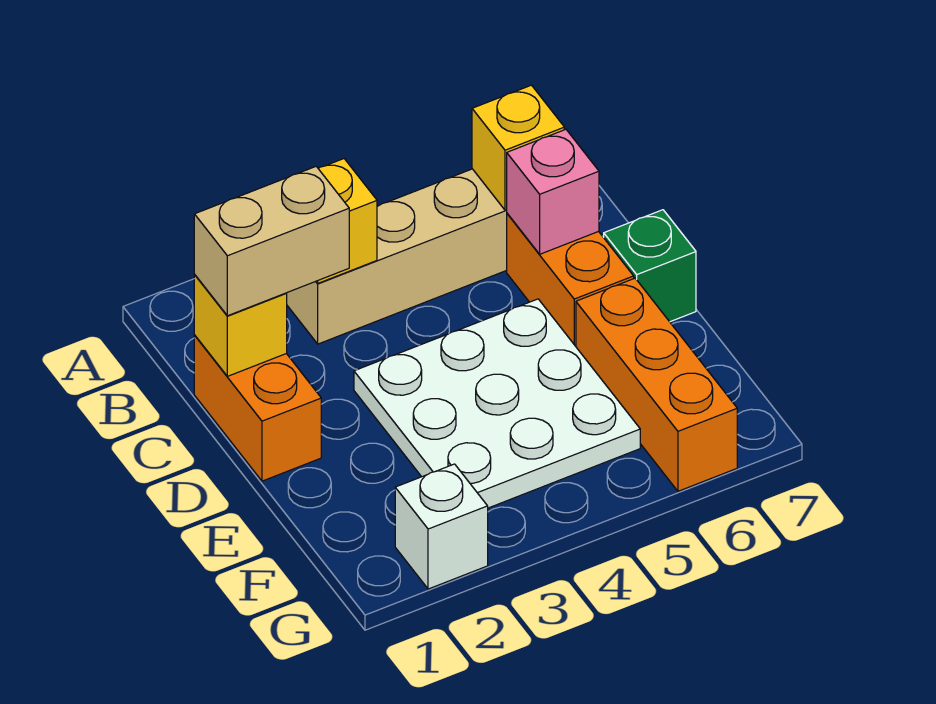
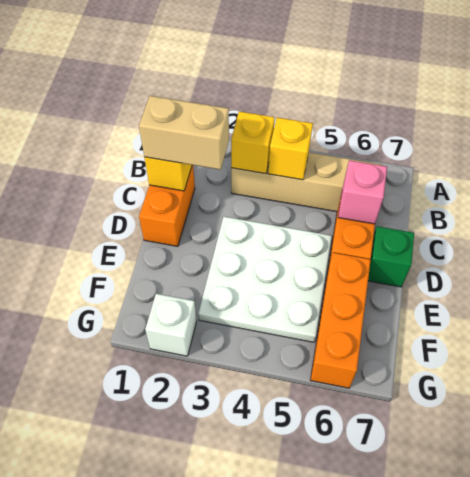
yellow 1x1 brick [472,85,564,210] -> yellow 1x1 brick moved to [268,118,313,180]

